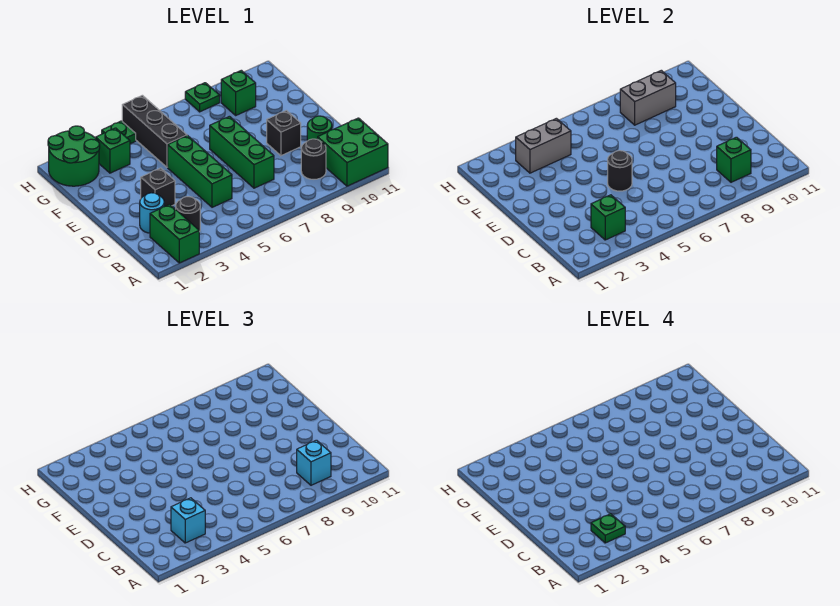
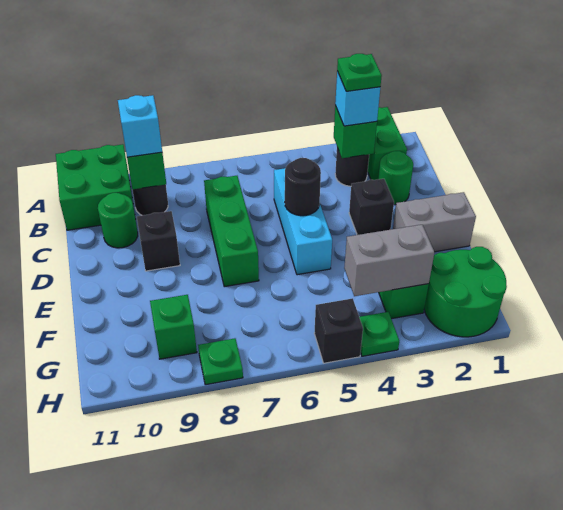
cyan 1x1 round brick [140,193,164,233] -> green 1x1 round brick [378,151,413,205]
green 1x3 brick [168,136,232,207] -> cyan 1x3 brick [274,168,332,275]
black 1x3 brick [122,95,187,167] -> black 1x1 brick [314,298,363,363]
grey 1x2 brick [620,70,676,125] -> grey 1x2 brick moved to [393,192,476,252]

